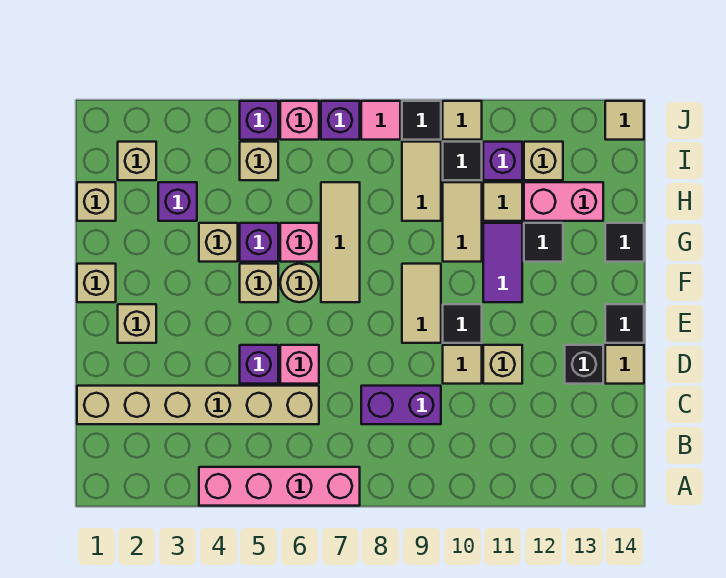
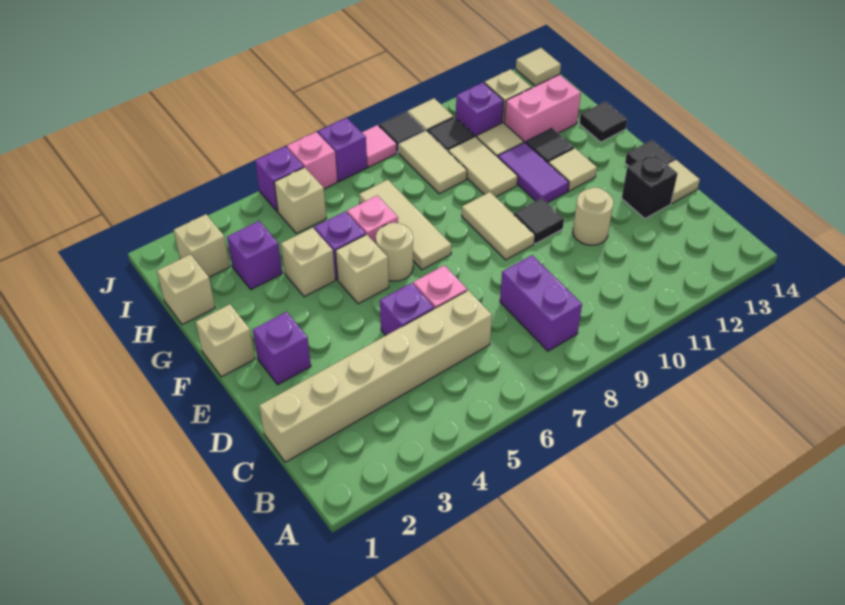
pink 1x4 brick [199,467,360,506] -> none
purple 1x2 brick [361,386,441,424] -> purple 1x2 brick turned to [500,255,582,351]
tan 1x1 tile [443,345,482,384] -> tan 1x1 tile moved to [548,148,597,191]
tan 1x1 brick [483,345,522,384] -> tan 1x1 round brick [573,187,613,245]
tan 1x1 brick [118,304,156,343] -> purple 1x1 brick [253,312,311,385]

